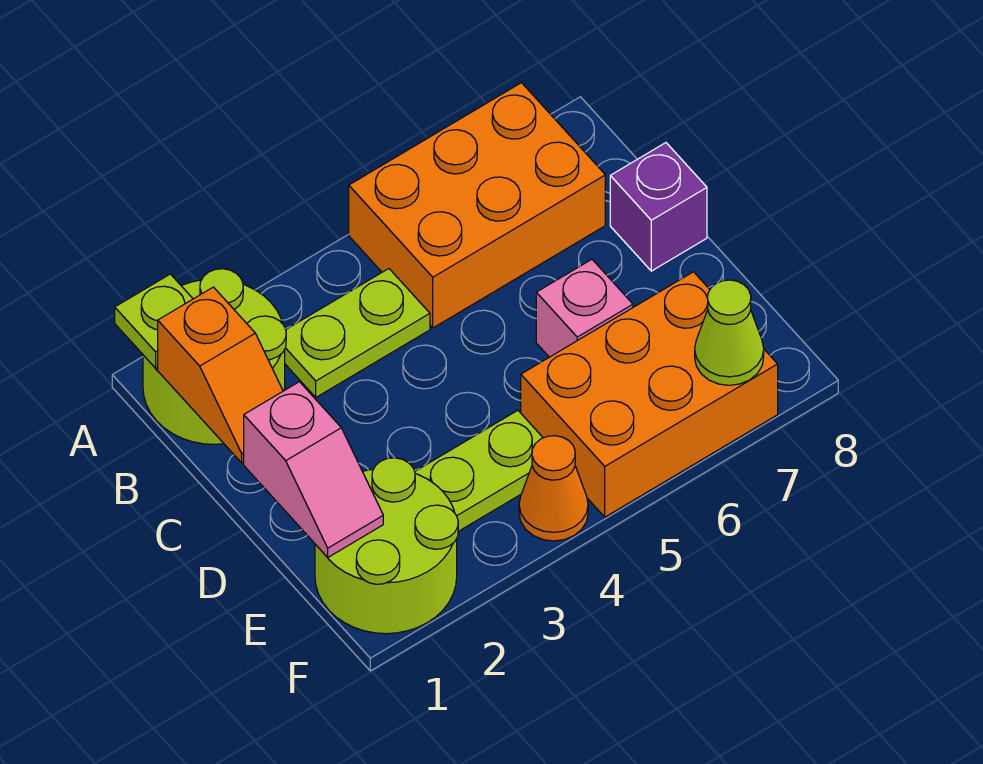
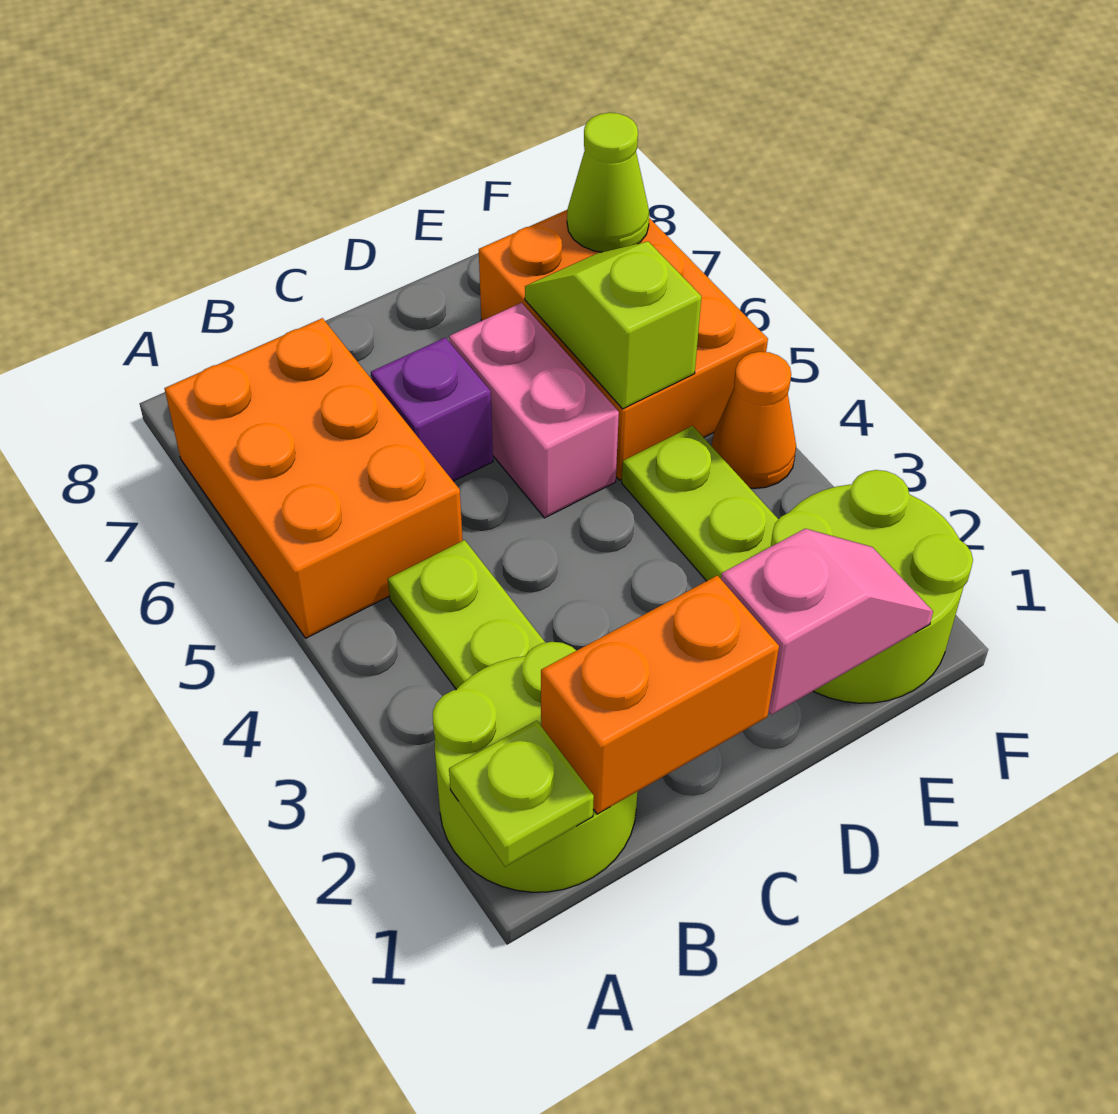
orange 1x2 slope [158,287,283,463] -> orange 1x2 brick [541,575,779,814]
purple 1x1 brick [610,143,707,271] -> purple 1x1 brick moved to [371,338,493,481]
pink 1x1 brick [536,259,633,357] -> pink 1x2 brick [449,303,619,518]
none -> lime 1x2 slope [525,242,702,409]

